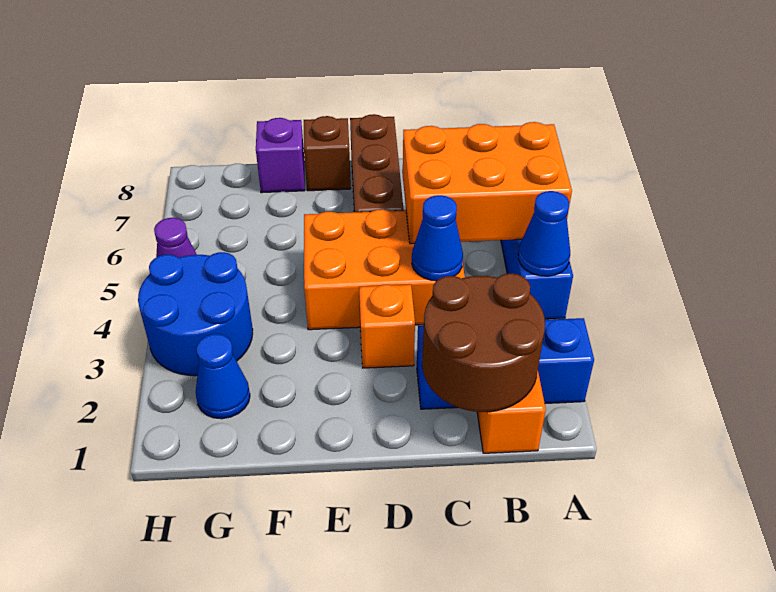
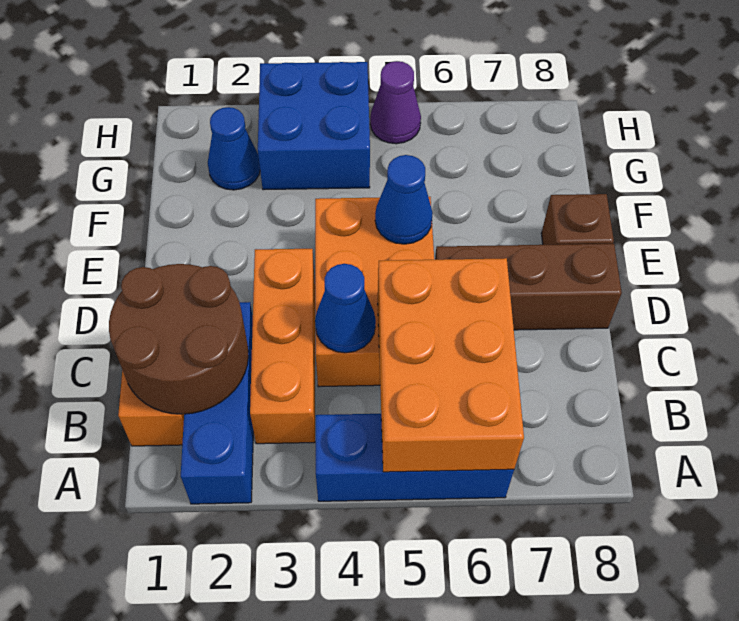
blue 1x1 cone [518,191,570,276] -> blue 1x1 cone moved to [375,155,433,244]
orange 1x1 brick [359,284,415,368] -> orange 1x3 brick [250,249,315,444]
purple 1x1 brick [256,118,305,193] -> none
blue 2x2 round brick [138,252,253,376] -> blue 2x2 brick [258,62,370,190]

